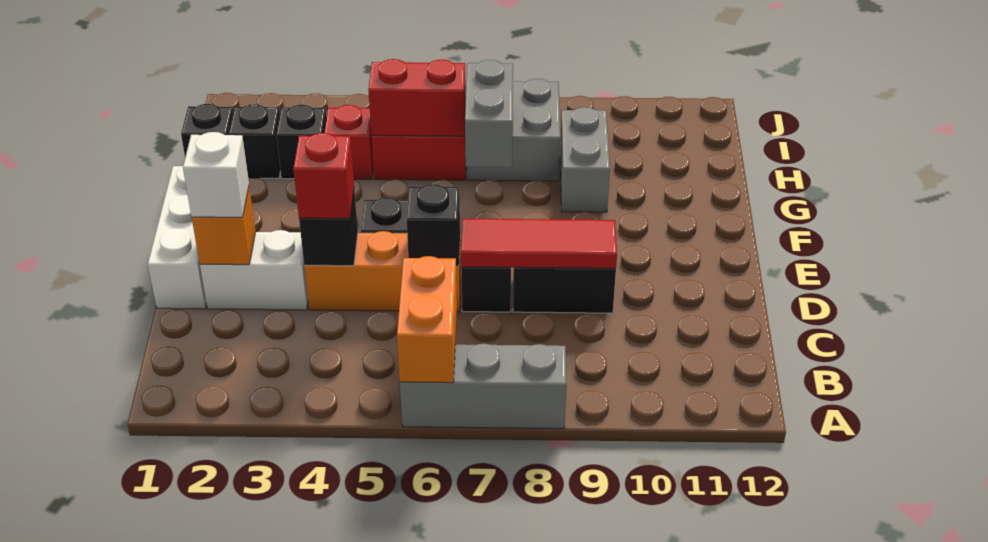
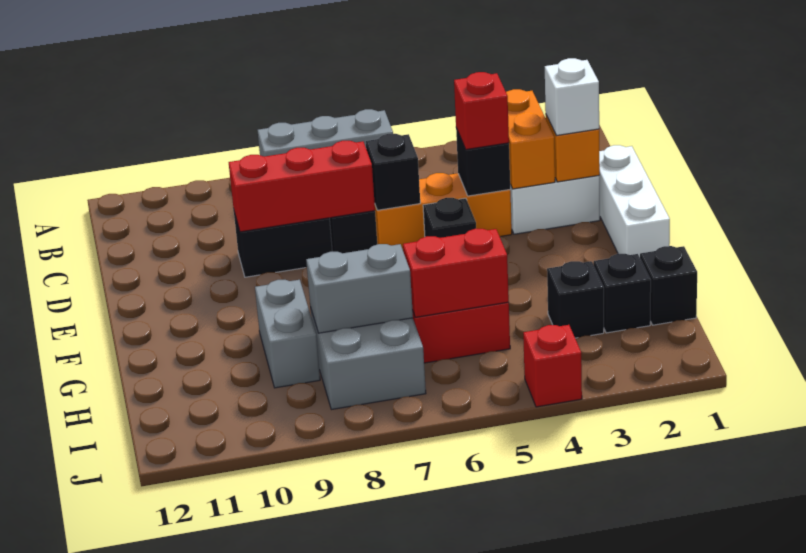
orange 1x2 brick [397,256,457,383] -> orange 1x2 brick moved to [506,89,555,189]
red 1x3 tile [461,219,617,268] -> red 1x3 brick [229,141,375,232]
grey 1x2 brick [465,60,513,167] -> grey 1x2 brick turned to [306,244,413,333]
red 1x1 brick [324,105,374,179] -> red 1x1 brick moved to [523,325,582,407]

